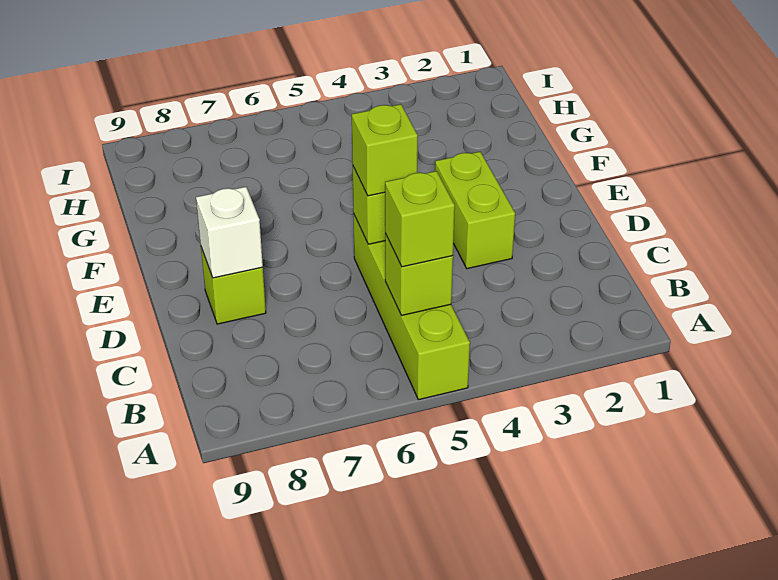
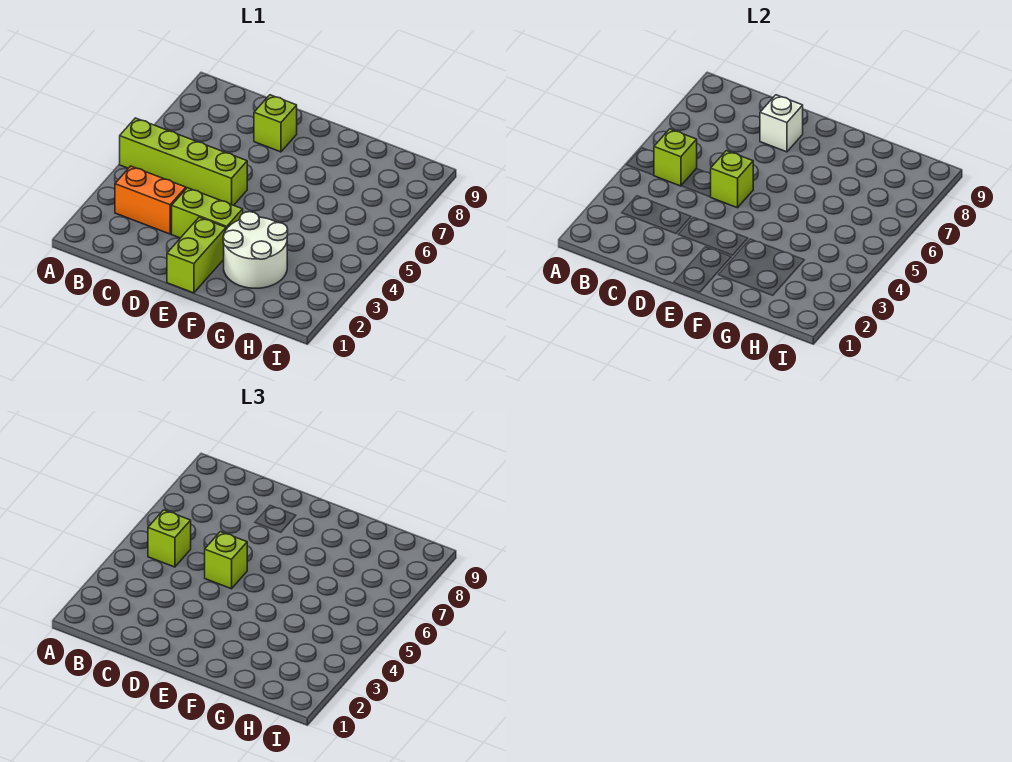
none -> orange 1x2 brick [115,166,186,234]
none -> lime 1x2 brick [167,217,226,293]
none -> white 2x2 round brick [223,212,288,288]

